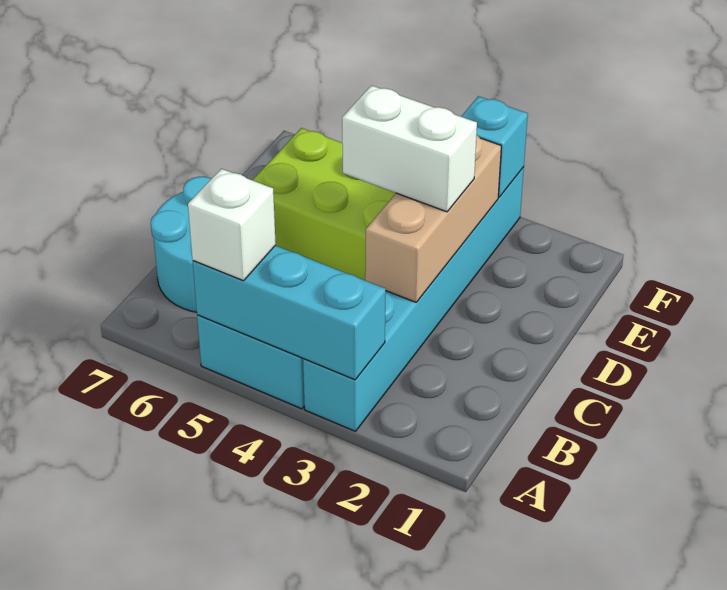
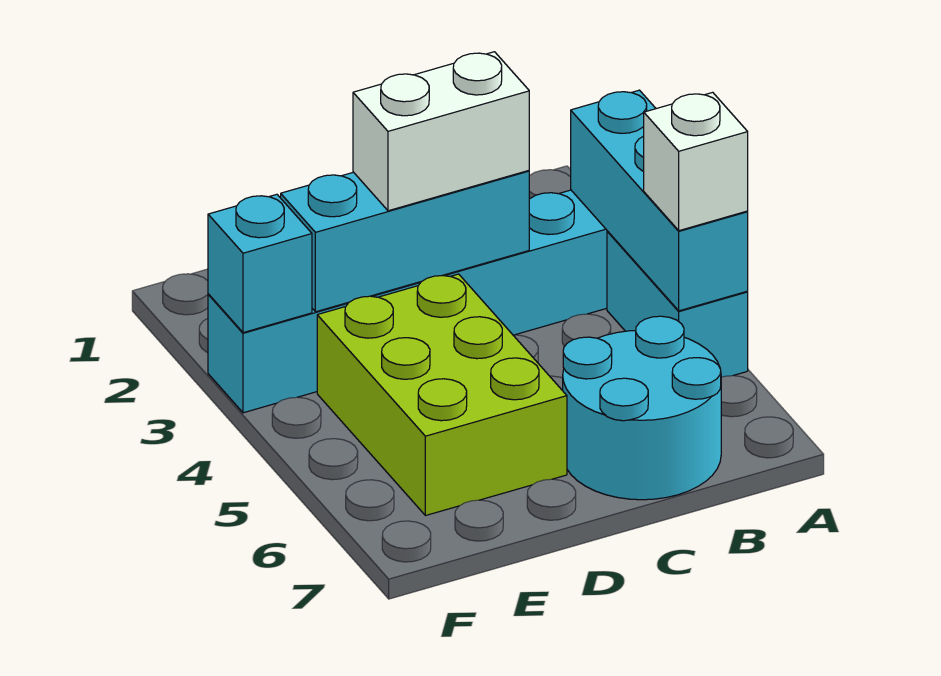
tan 1x3 brick [365,135,501,302] -> cyan 1x3 brick [281,171,529,312]
white 1x2 brick [342,85,477,212] -> white 1x2 brick turned to [353,52,529,211]

